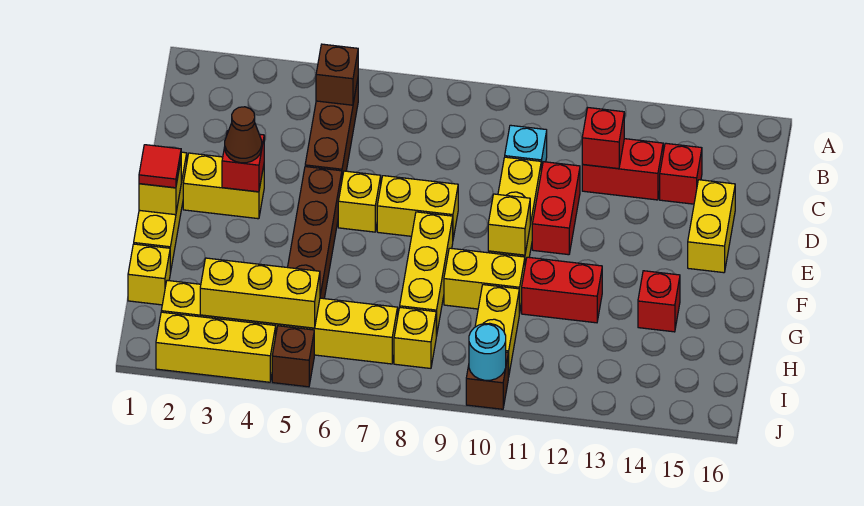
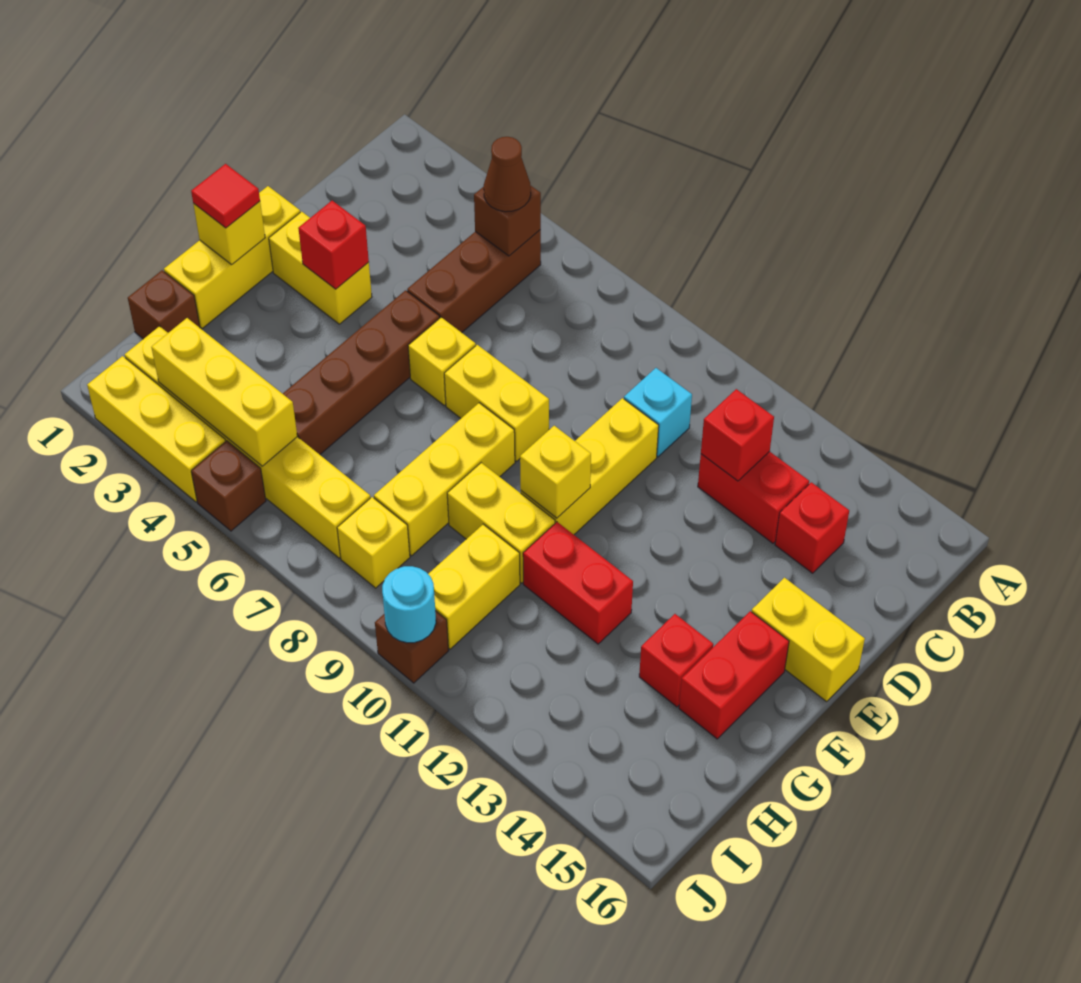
red 1x2 brick [532,162,580,255] -> red 1x2 brick moved to [679,611,789,739]
yellow 1x2 brick [688,180,735,273] -> yellow 1x2 brick turned to [752,578,865,702]
brown 1x1 cone [225,107,262,163] -> brown 1x1 cone moved to [484,137,531,212]
yellow 1x1 brick [128,244,170,305] -> brown 1x1 brick [128,270,200,339]

